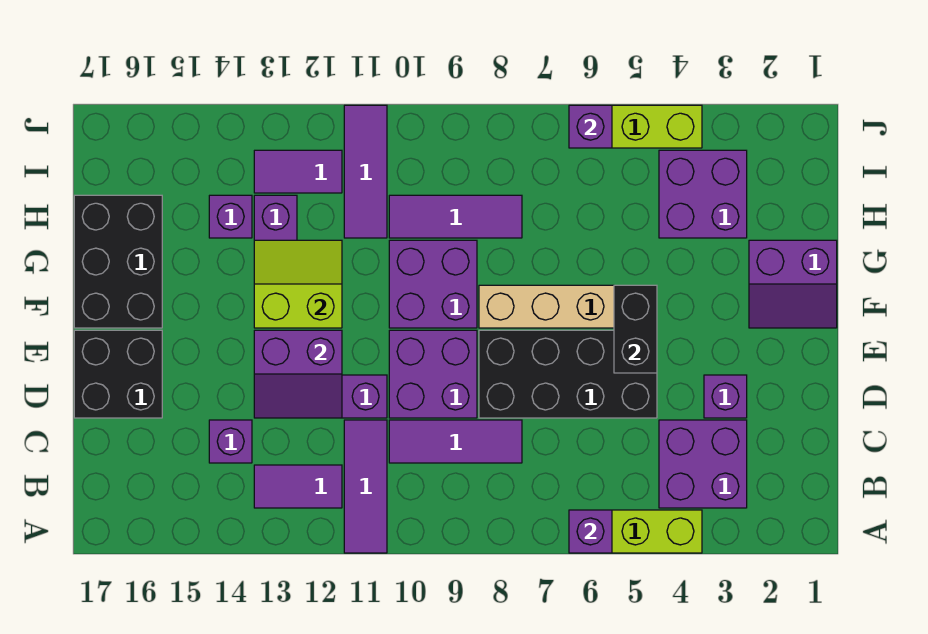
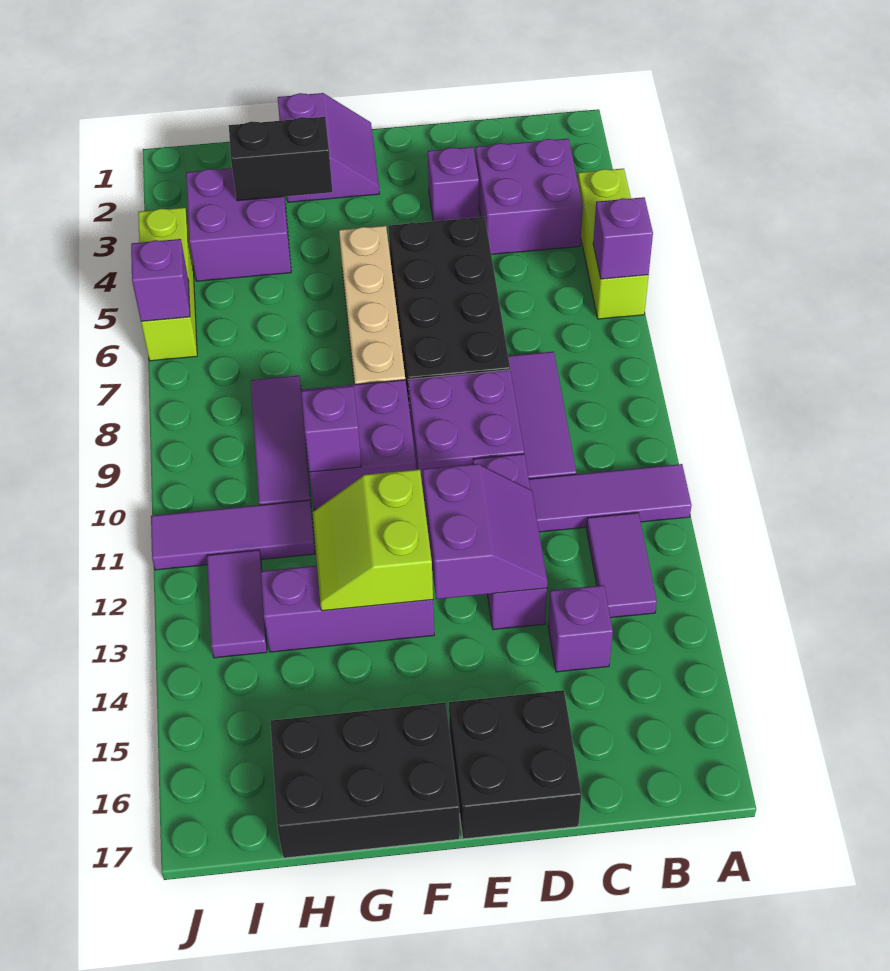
black 1x2 brick [614,285,657,373] -> black 1x2 brick moved to [229,117,333,201]
purple 1x1 brick [209,195,252,238] -> purple 1x1 brick moved to [301,386,361,472]

